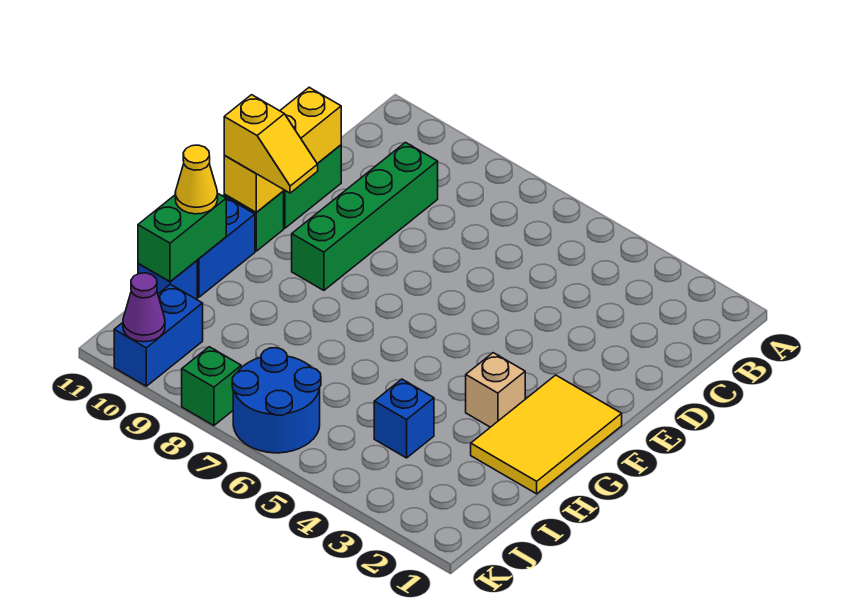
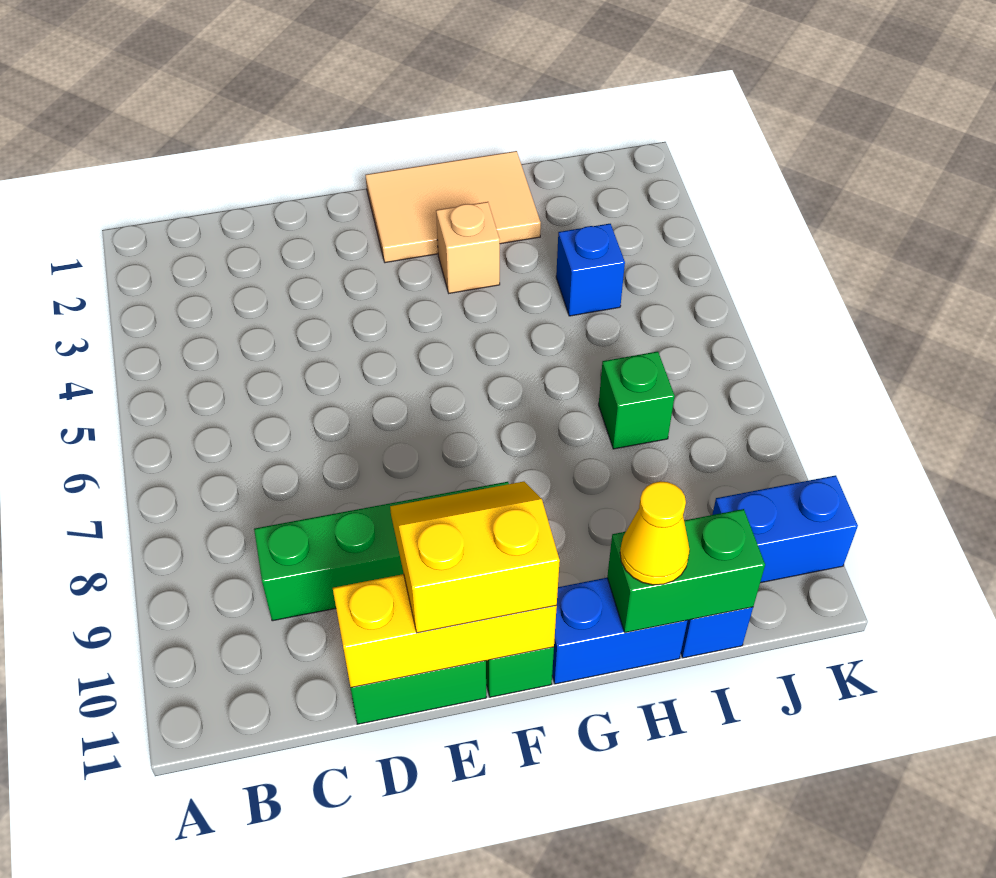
yellow 2x3 tile [471,375,622,494] -> tan 2x3 tile [365,151,541,263]
yellow 1x2 slope [224,95,318,193] -> yellow 2x2 slope [390,482,560,633]
blue 2x2 round brick [232,348,321,453] -> none
green 1x1 brick [182,347,241,426] -> green 1x1 brick moved to [599,351,675,449]
purple 1x1 cone [123,273,165,342] -> none

